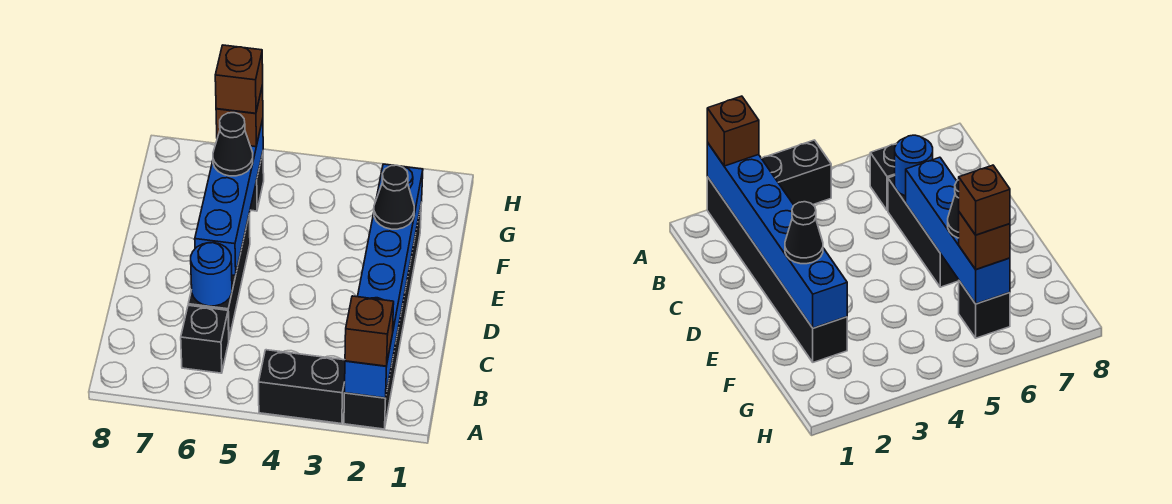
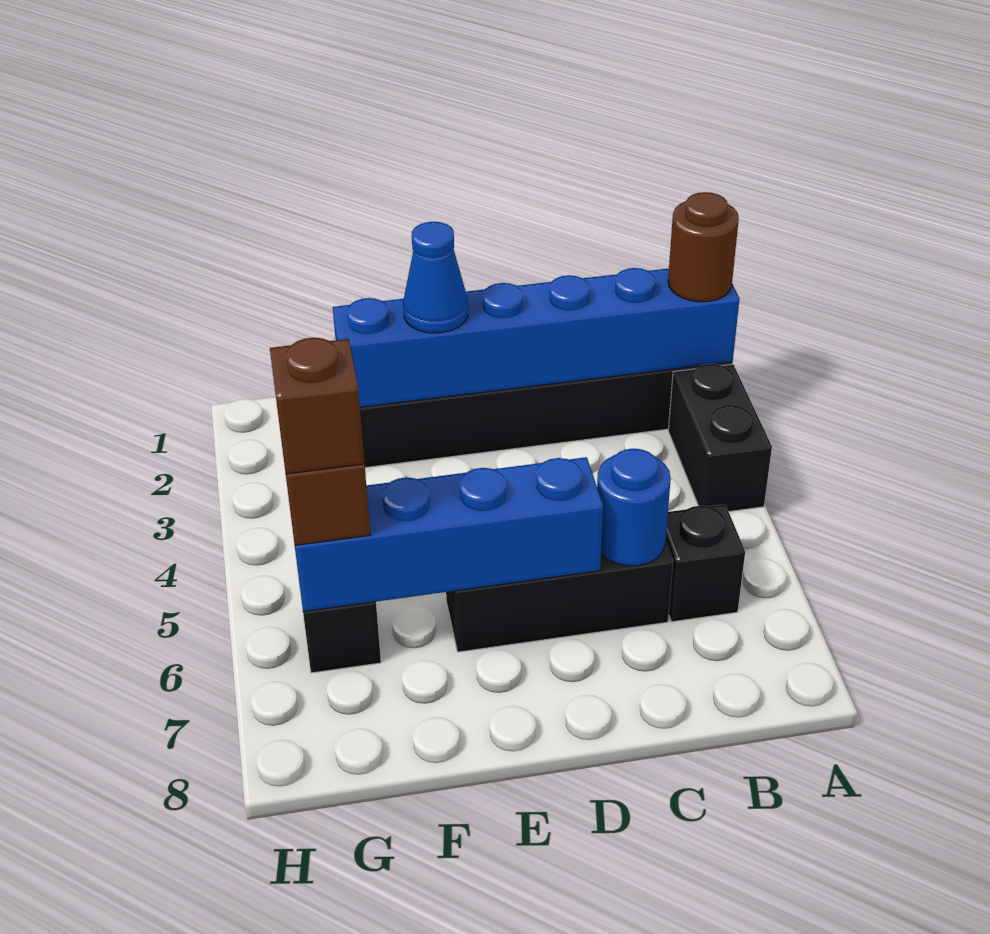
brown 1x1 brick [345,296,394,366] -> brown 1x1 round brick [668,192,739,302]
black 1x1 cone [374,165,414,229] -> blue 1x1 cone [403,222,468,333]
black 1x1 cone [213,113,253,176] -> none

